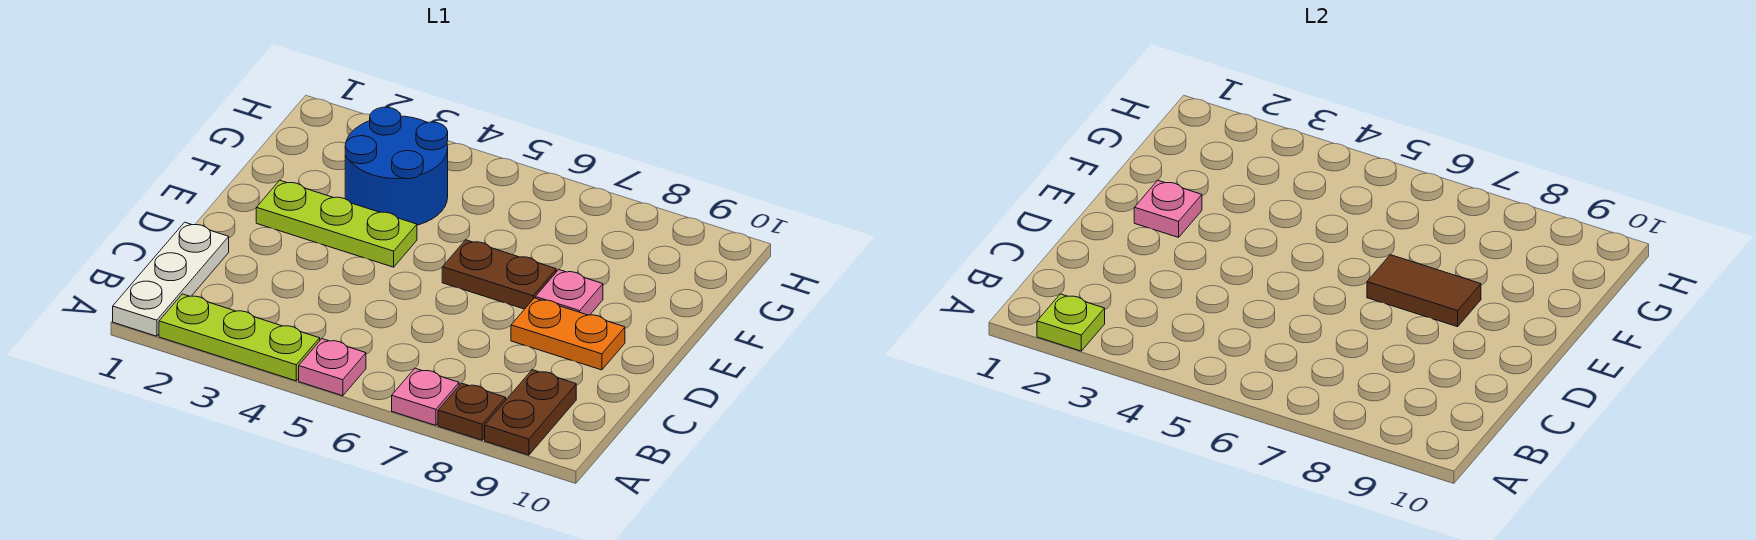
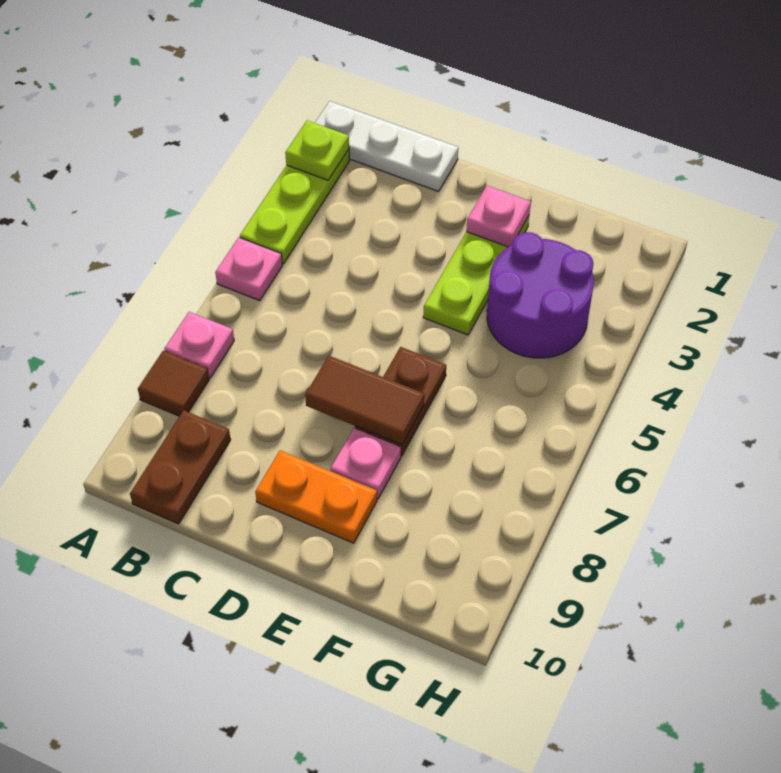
brown 1x1 plate [438,383,506,440] -> brown 1x1 tile [138,351,209,416]
brown 1x2 plate [485,370,576,455] -> brown 1x2 plate turned to [130,410,231,524]
orange 1x2 plate [511,298,625,370] -> orange 1x2 plate turned to [255,450,377,543]
brown 1x2 tile [1367,255,1481,327] -> brown 1x2 tile turned to [305,356,424,445]
blue 2x2 round brick [345,107,448,225] -> purple 2x2 round brick [487,232,594,358]

